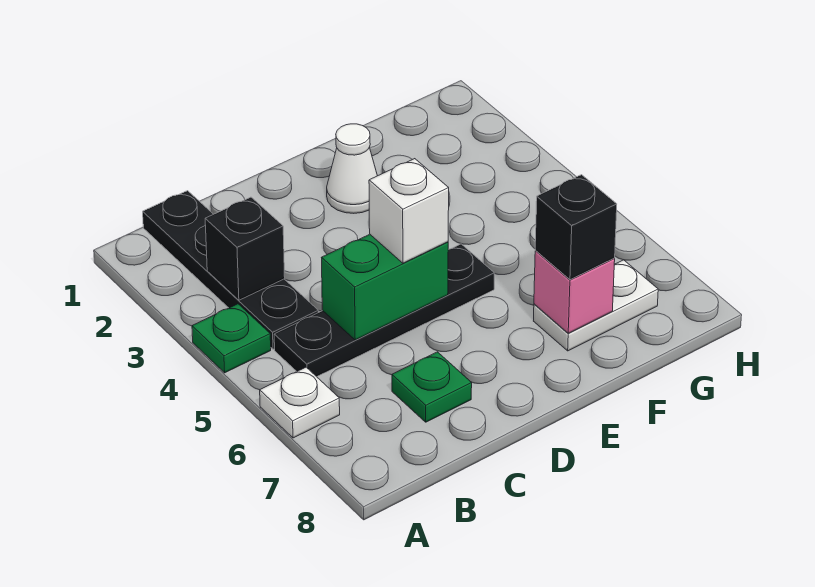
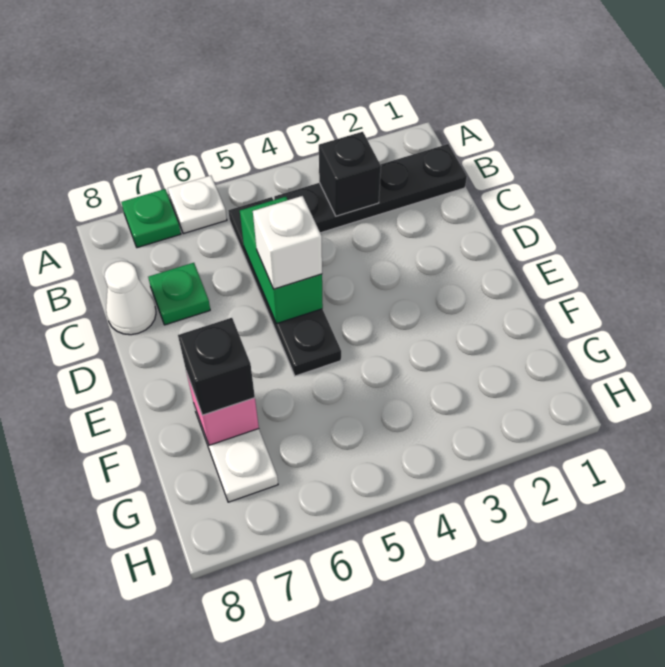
green 1x1 plate [192,304,271,373] -> green 1x1 plate moved to [121,189,181,248]
white 1x1 cone [327,124,377,213] -> white 1x1 cone moved to [104,261,156,335]

